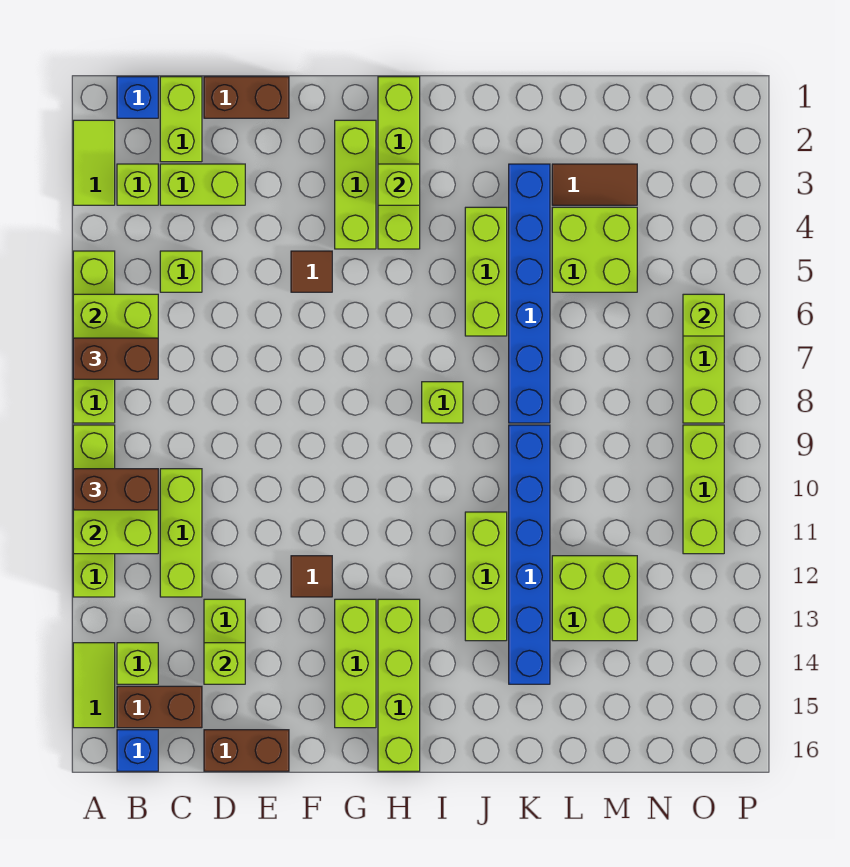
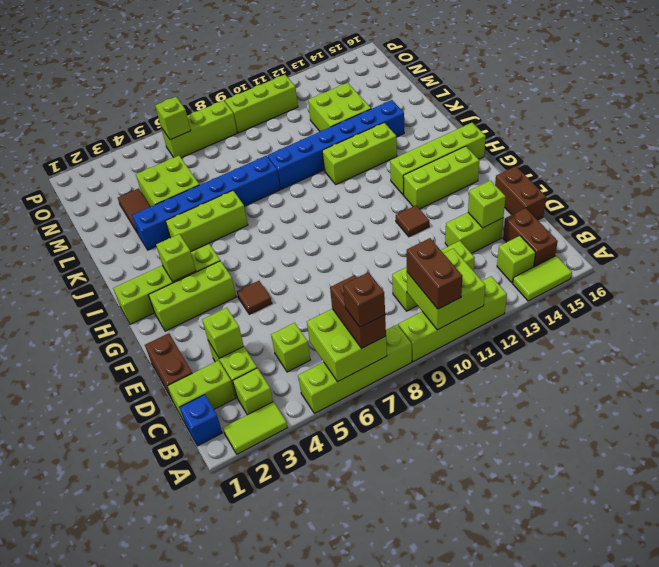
none -> brown 1x1 brick [343,272,385,327]
blue 1x1 brick [117,730,158,771] -> none
lime 1x1 brick [422,382,463,423] -> lime 1x1 brick moved to [202,308,244,358]

